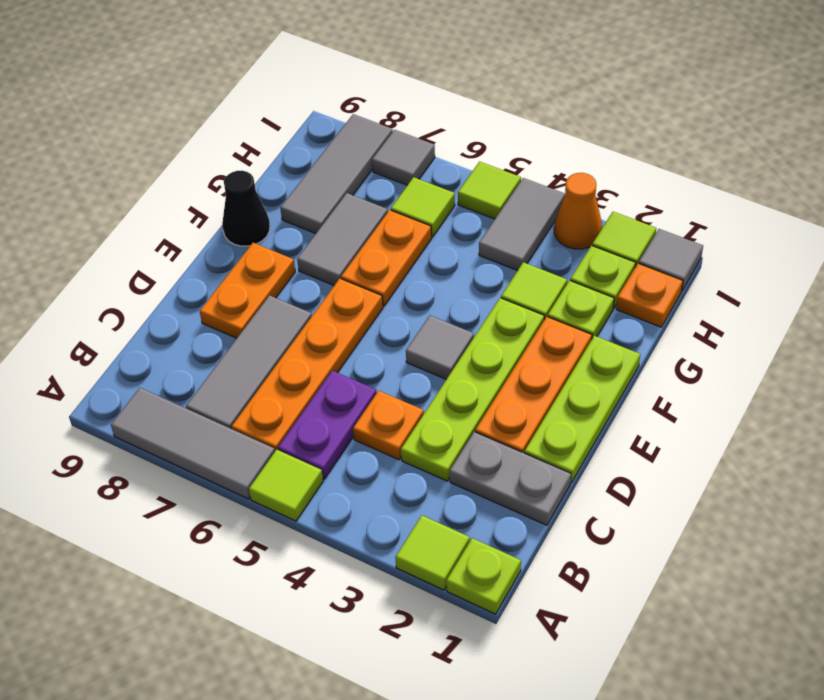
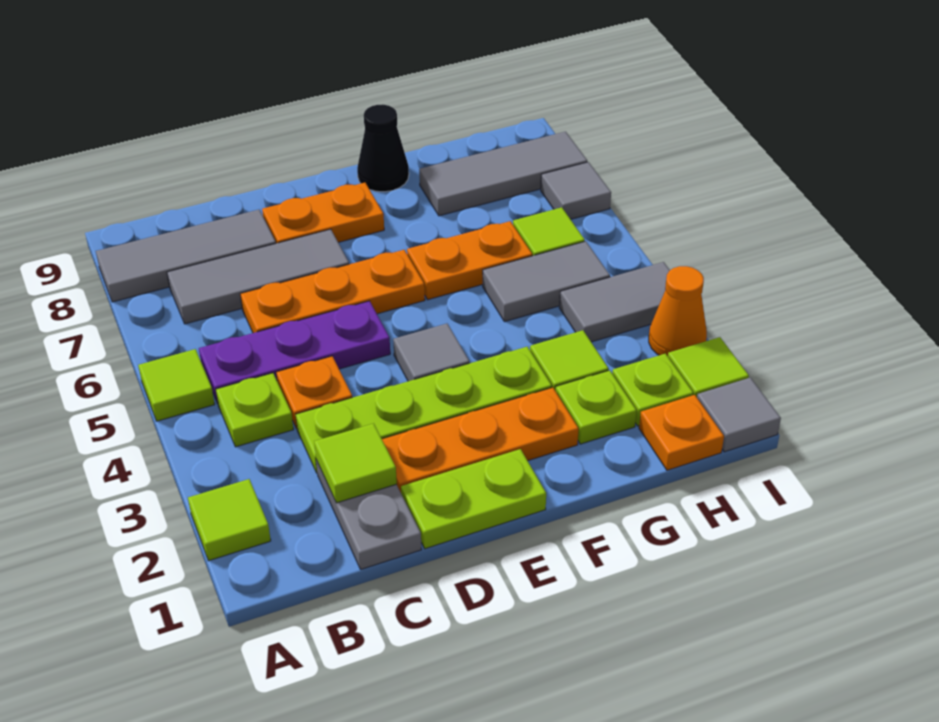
lime 1x1 plate [446,538,521,614] -> lime 1x1 plate moved to [216,373,294,447]
grey 1x3 tile [111,388,275,499] -> grey 1x3 tile turned to [96,210,276,302]
purple 1x2 plate [278,371,377,479] -> purple 1x3 plate [199,301,390,404]
orange 1x4 plate [232,279,383,451] -> orange 1x3 plate [240,250,425,333]
lime 1x3 plate [525,336,640,483] -> lime 1x2 plate [401,449,546,549]
grey 1x2 tile [297,193,388,285] -> grey 1x2 tile moved to [483,241,610,322]
lime 1x1 tile [458,162,521,219] -> lime 1x1 tile moved to [314,423,397,503]

